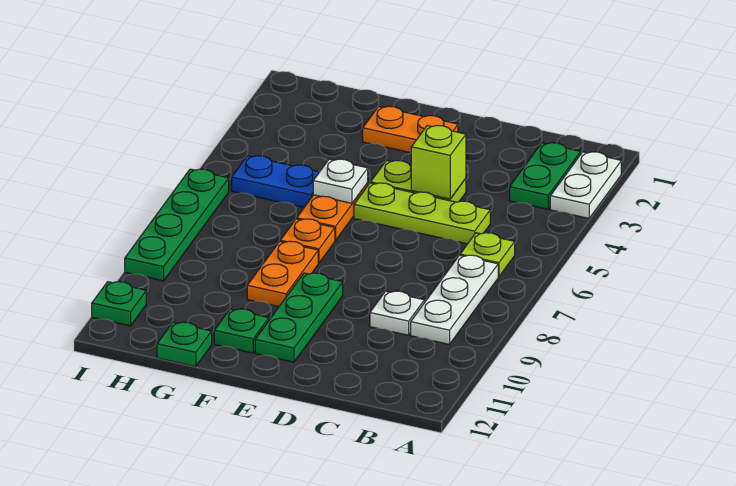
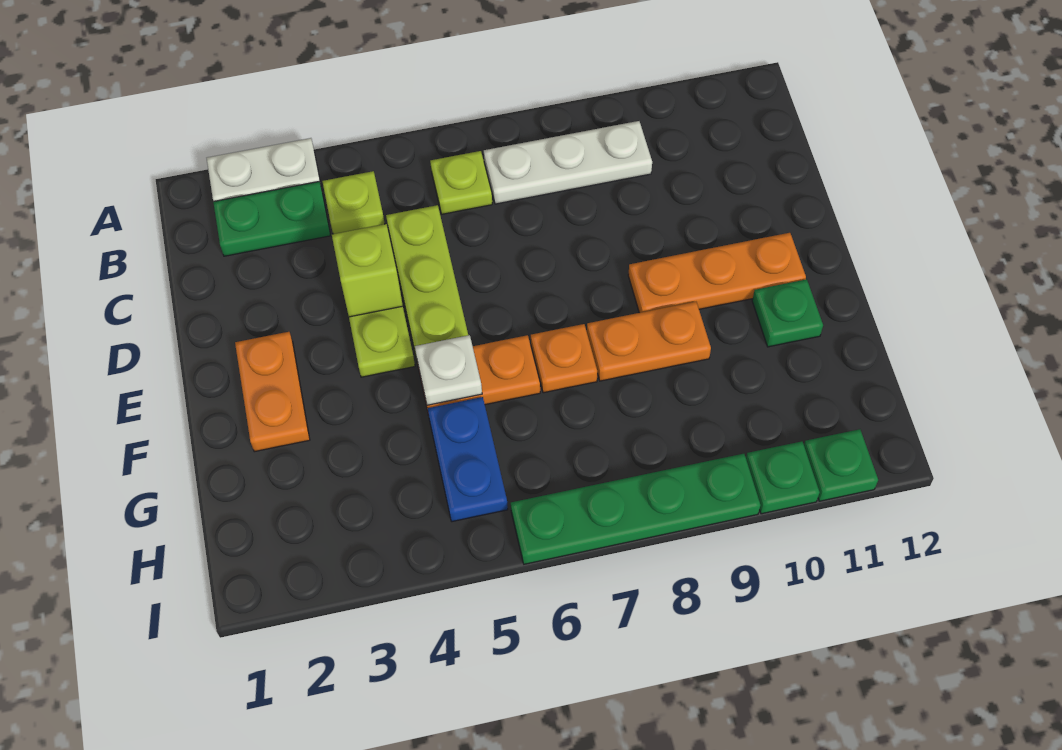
none -> lime 1x1 plate [322,171,385,234]
white 1x1 plate [370,291,424,335] -> none
green 1x3 plate [255,273,343,362] -> orange 1x3 plate [628,233,806,313]
green 1x1 plate [157,322,212,367] -> green 1x1 plate moved to [746,441,820,514]

